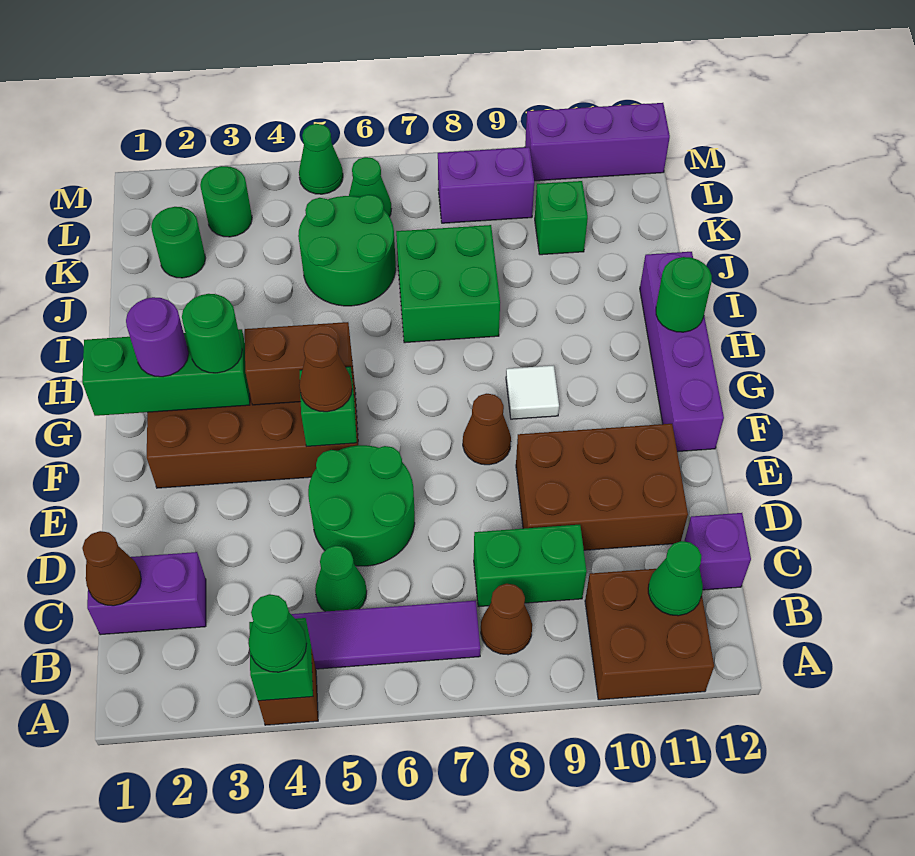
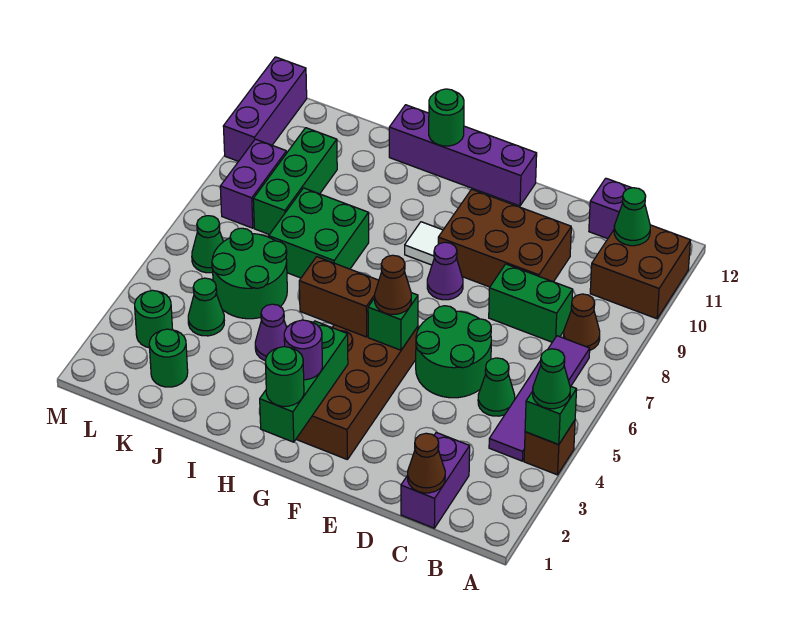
green 1x2 brick [474,525,587,607] -> green 1x2 brick turned to [489,264,573,342]
brown 2x3 brick [516,424,688,550] -> brown 2x3 brick turned to [438,189,571,287]
brown 1x1 cone [463,394,511,465] -> purple 1x1 cone [427,242,463,300]
green 1x1 round brick [182,294,242,373] -> green 1x1 round brick moved to [265,347,304,406]
brown 1x2 brick [245,322,354,405] -> brown 1x2 brick turned to [299,257,379,337]
none -> purple 1x1 cone [255,304,287,361]
green 1x1 brick [535,181,588,255] -> green 1x3 brick [253,128,337,235]
green 1x1 cone [299,124,343,194] -> green 1x1 cone moved to [188,278,224,336]

